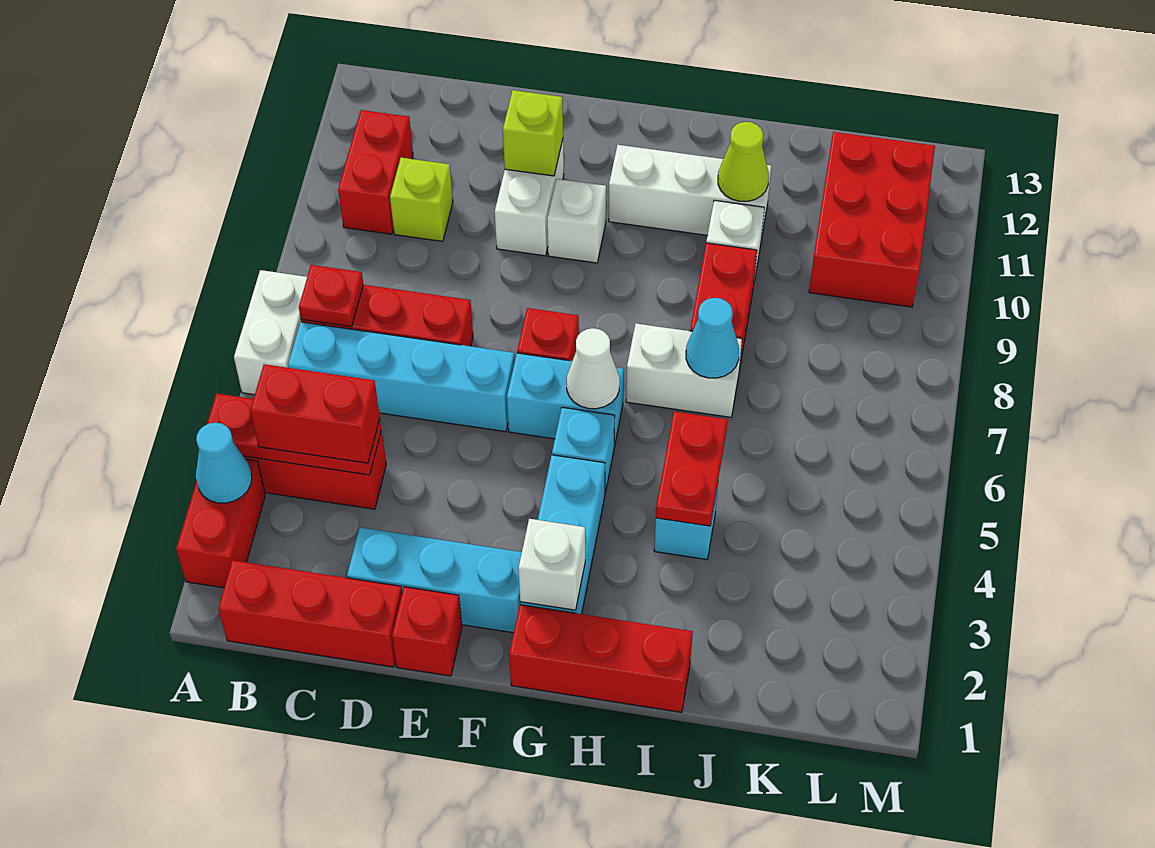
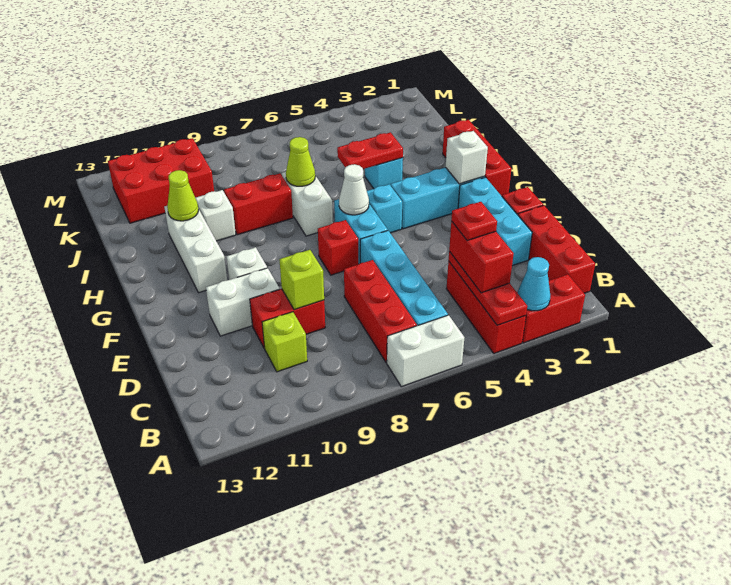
red 1x1 plate [299,265,363,327] -> red 1x1 plate moved to [451,202,497,241]
red 1x2 brick [338,110,413,234] -> red 1x2 brick moved to [250,289,325,348]
lime 1x1 brick [503,90,563,176] -> lime 1x1 brick moved to [280,250,324,310]
cyan 1x1 cone [686,298,739,378] -> lime 1x1 cone [286,137,315,186]

